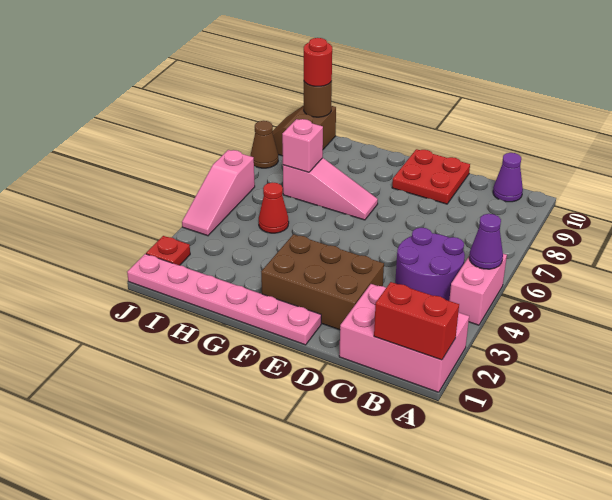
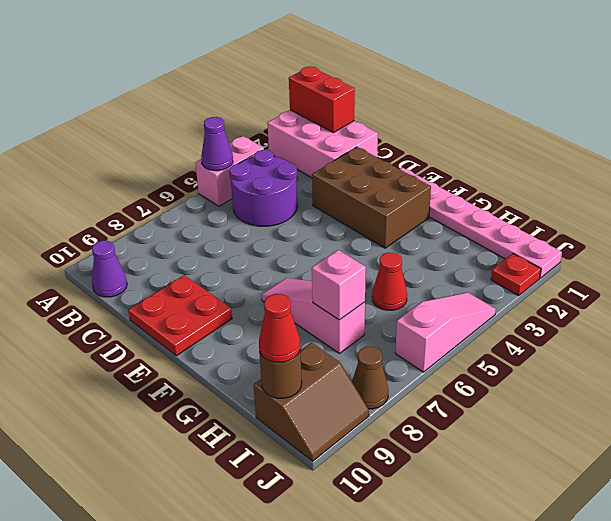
red 1x1 round brick [304,38,332,86] -> red 1x1 cone [259,294,300,362]

